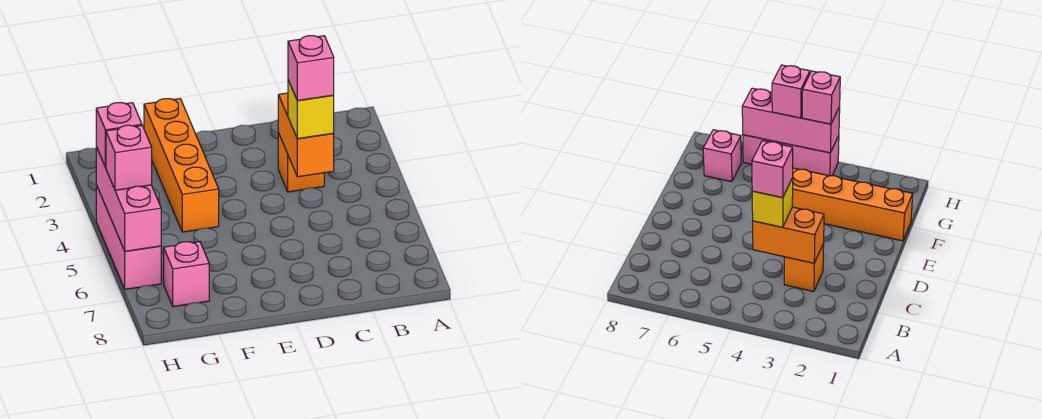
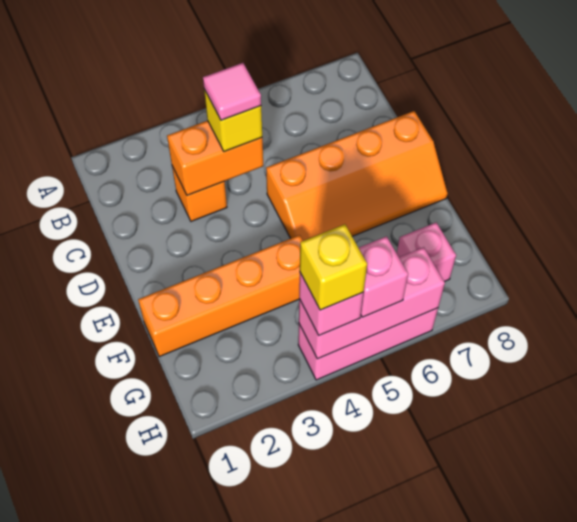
pink 1x1 brick [288,36,334,101] -> pink 1x1 tile [203,63,261,120]
none -> orange 2x4 slope [266,111,448,241]
none -> yellow 1x1 brick [300,224,367,310]

